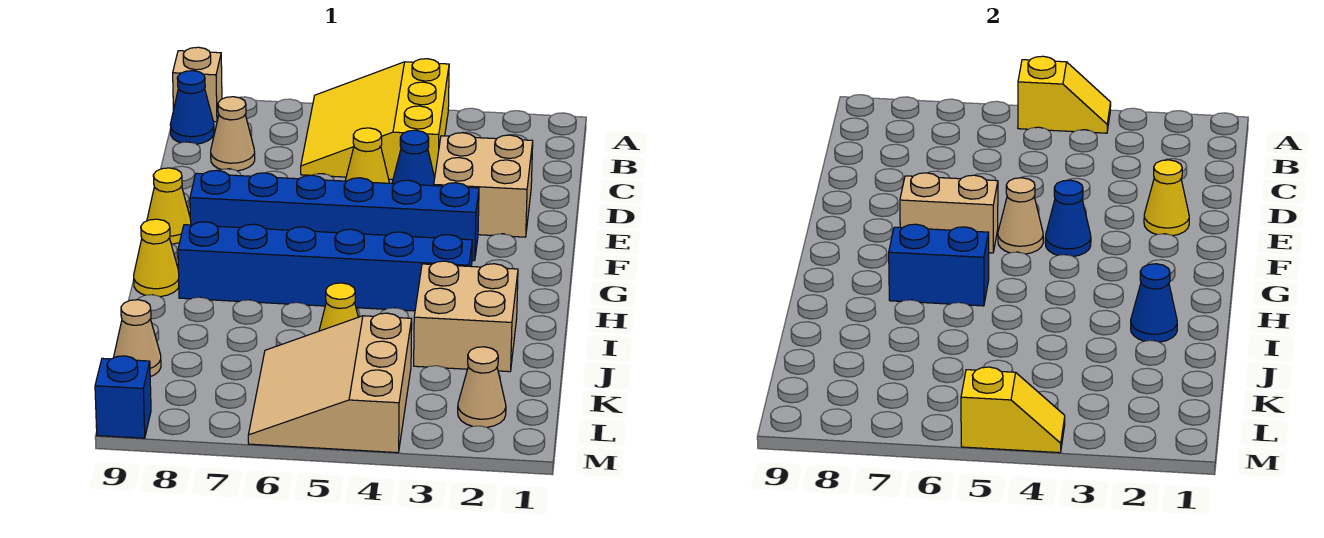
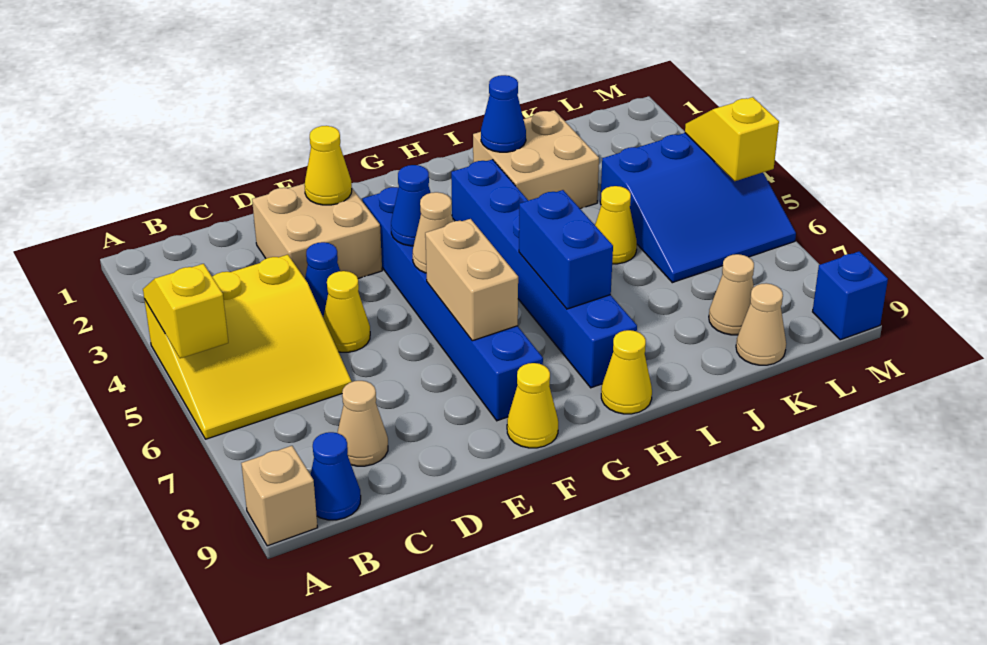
tan 3x3 slope [248,313,412,453] -> blue 3x3 slope [600,133,796,283]
tan 1x1 cone [458,347,506,427] -> tan 1x1 cone moved to [709,254,754,335]

